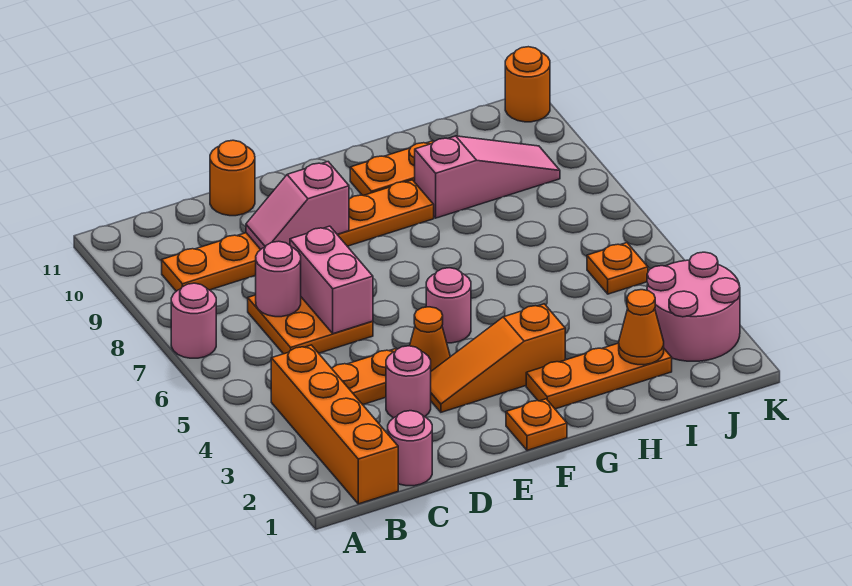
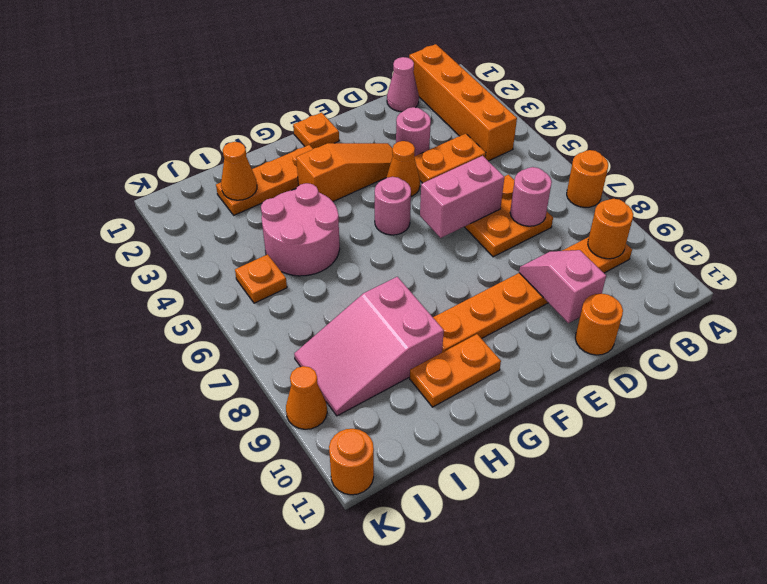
pink 1x1 round brick [171,283,216,358] -> orange 1x1 round brick [567,150,608,208]
none -> orange 1x1 round brick [588,199,633,259]
pink 1x1 round brick [388,411,432,486] -> pink 1x1 cone [387,57,419,112]
pink 1x2 brick [290,226,373,334] -> pink 1x2 brick turned to [420,156,504,238]
pink 1x2 slope [246,162,349,249] -> pink 1x2 slope turned to [519,250,606,323]
pink 1x3 slope [415,136,560,218] -> pink 2x3 slope [294,277,444,416]
pink 2x2 round brick [647,252,740,361] -> pink 2x2 round brick moved to [261,183,340,276]
none -> orange 1x1 cone [286,366,327,429]

